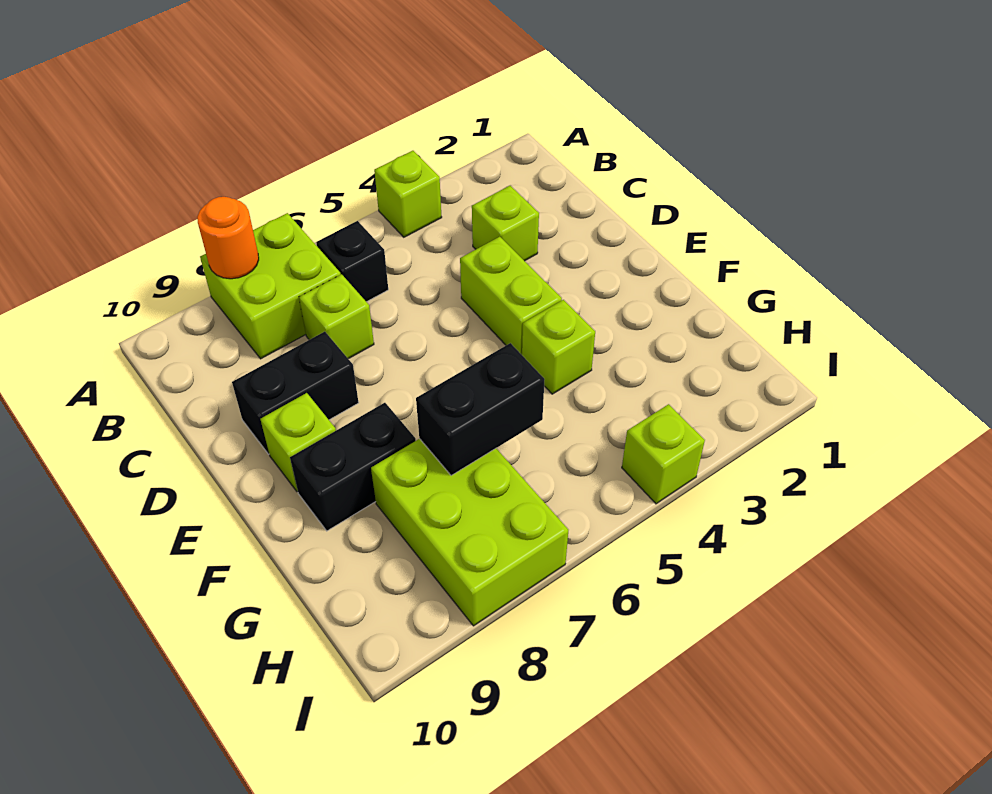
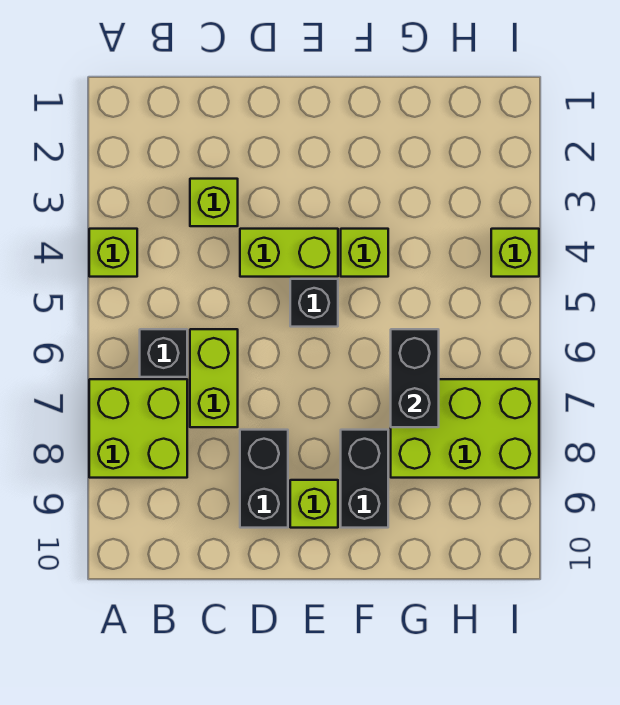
orange 1x1 round brick [197,197,259,279] -> none
lime 1x1 brick [299,274,374,359] -> lime 1x2 brick [190,329,238,427]
none -> black 1x1 brick [290,279,338,327]

